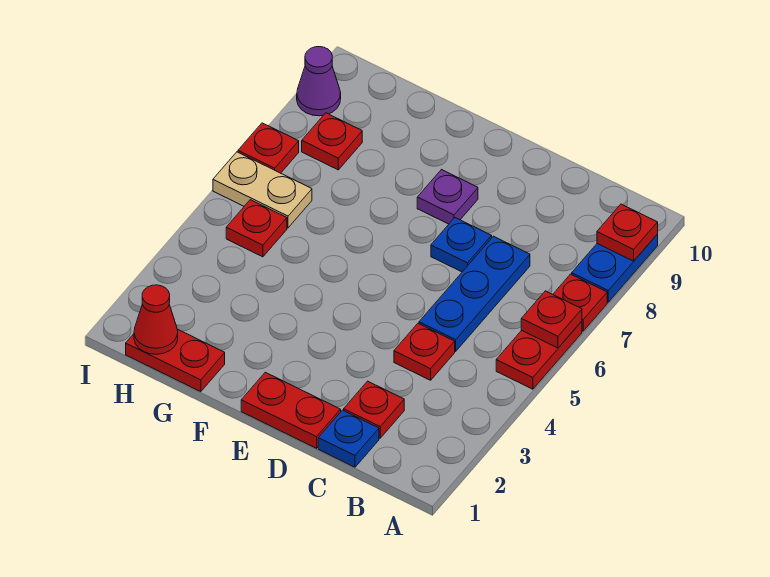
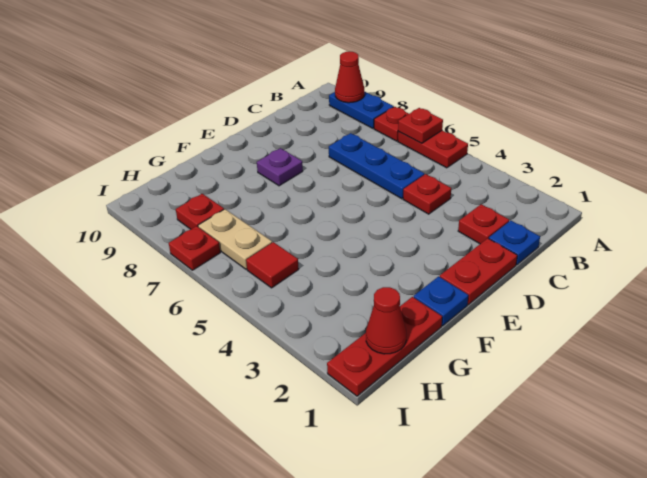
red 1x1 plate [597,204,658,261] -> red 1x1 cone [335,52,364,103]
blue 1x1 plate [431,218,492,272] -> blue 1x1 plate moved to [414,276,468,326]
red 1x2 plate [126,329,225,392] -> red 1x3 plate [327,297,442,396]
red 1x1 plate [226,200,287,257] -> red 1x1 tile [246,242,299,288]
tan 1x2 plate [213,152,312,228] -> tan 1x2 plate turned to [198,209,272,269]
purple 1x1 cone [297,47,341,116] -> none

